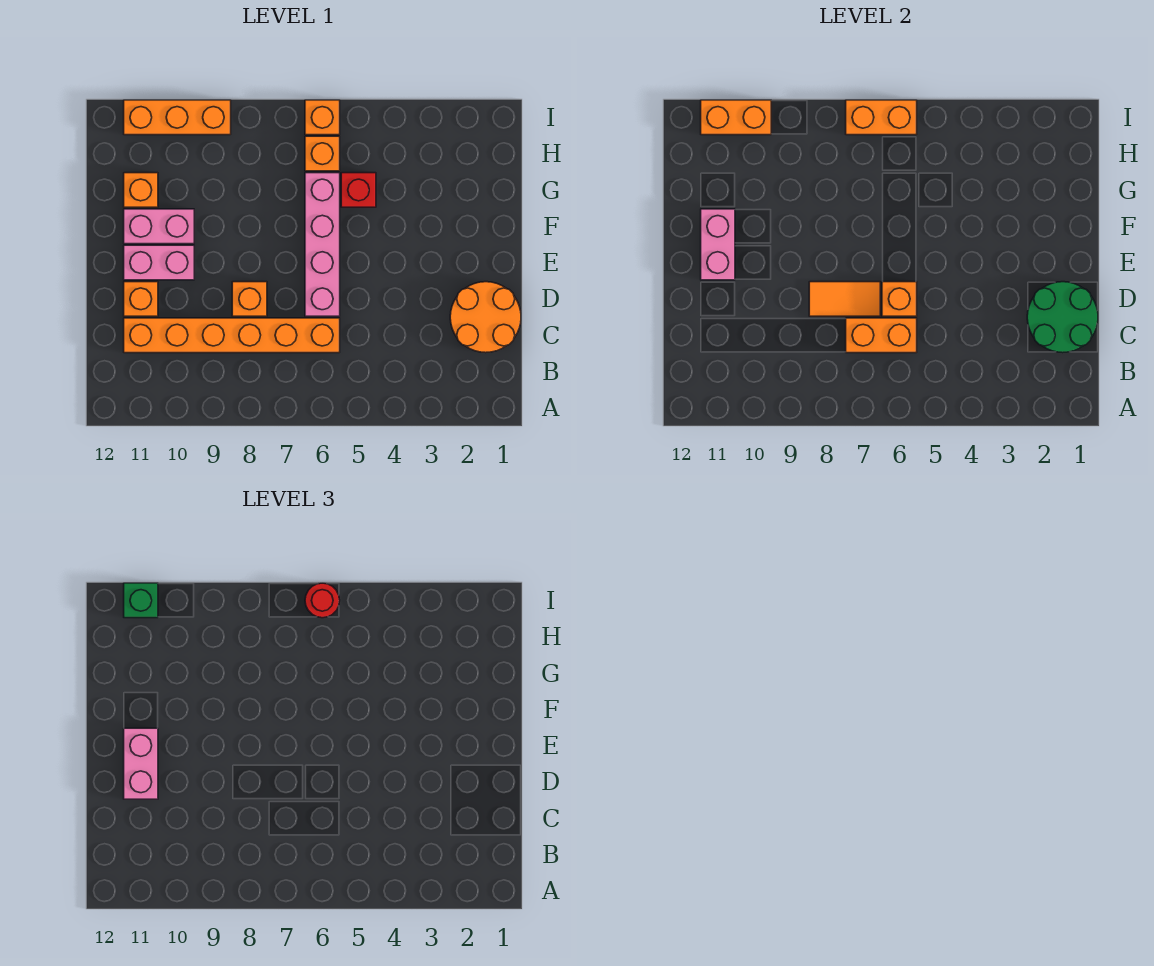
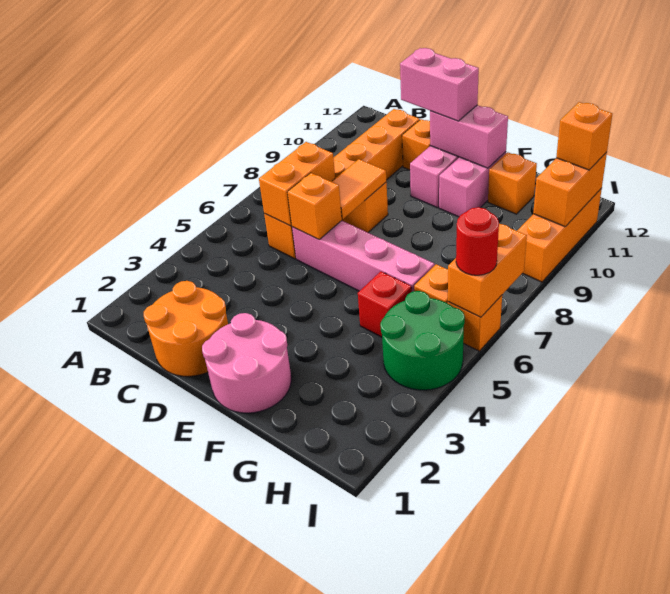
green 2x2 round brick [1027,282,1098,353] -> green 2x2 round brick moved to [380,291,465,390]
none -> pink 2x2 round brick [202,313,291,413]
green 1x1 brick [124,583,158,618] -> orange 1x1 brick [556,102,612,170]

